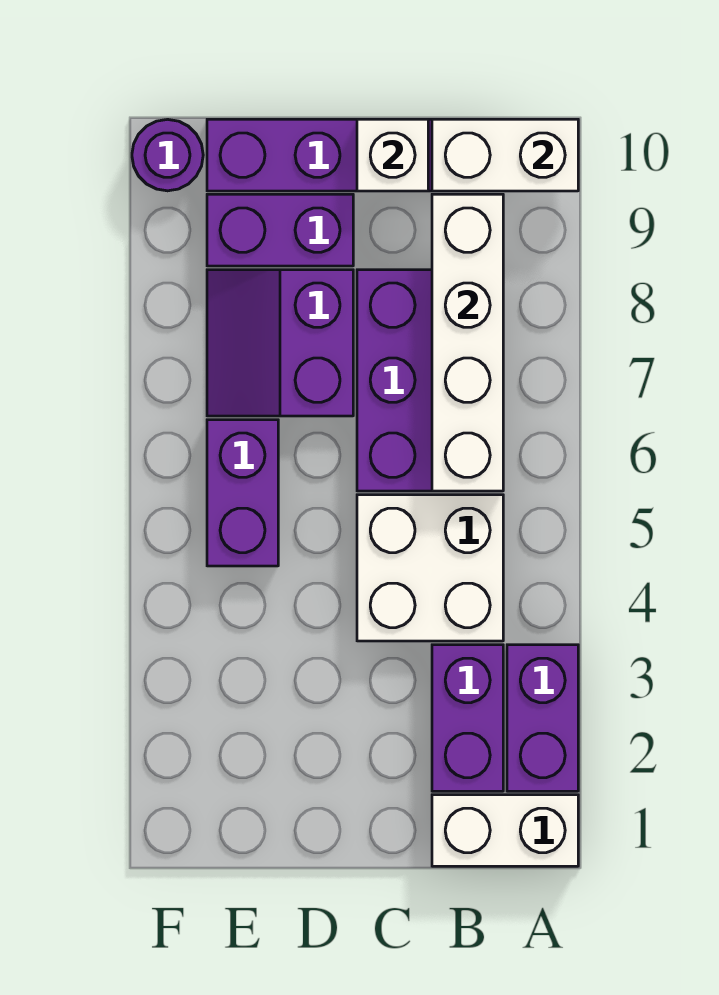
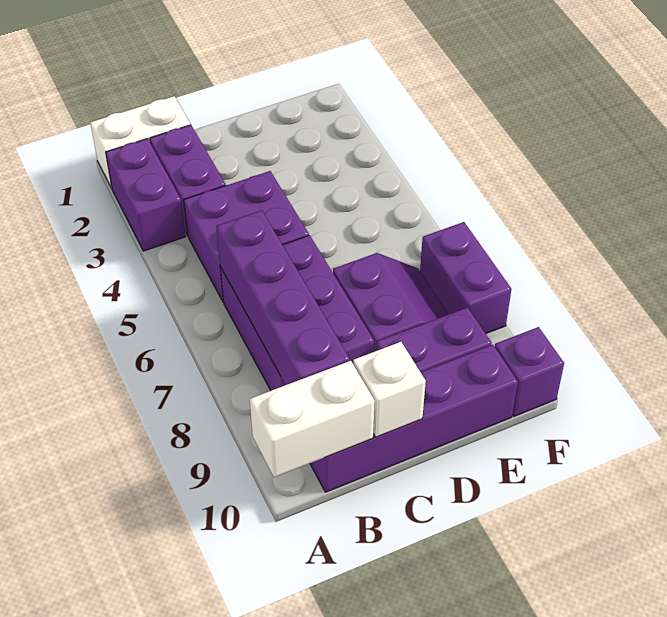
white 2x2 brick [357,495,503,641] -> purple 2x2 brick [184,171,309,302]
white 1x4 brick [432,194,503,491] -> purple 1x4 brick [216,210,350,385]
purple 1x2 brick [207,420,278,566] -> purple 1x2 brick moved to [420,222,511,333]
purple 1x1 round brick [132,119,203,191] -> purple 1x1 brick [495,327,564,416]

